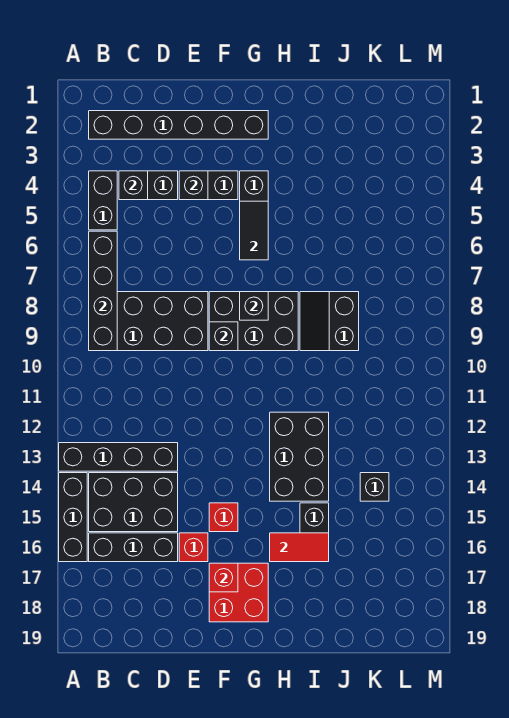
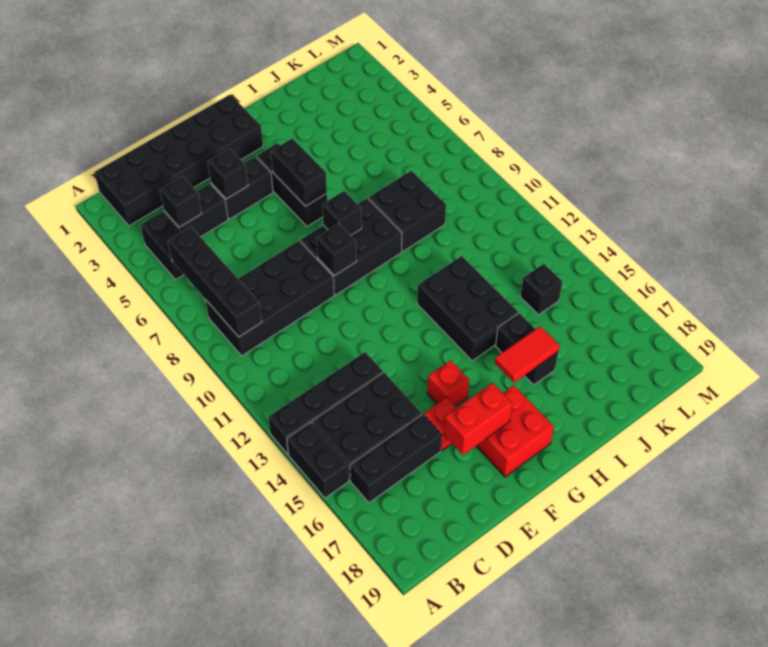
black 1x3 brick [59,473,87,562] -> black 1x2 brick [287,422,349,498]
black 1x6 brick [89,111,268,139] -> black 2x6 brick [94,94,263,226]
red 1x1 brick [209,563,238,592] -> red 1x2 brick [444,383,512,455]
black 1x2 tile [240,201,268,260] -> black 1x2 brick [271,138,327,206]
black 2x2 slope [300,292,359,351] -> black 2x2 brick [368,171,446,251]

